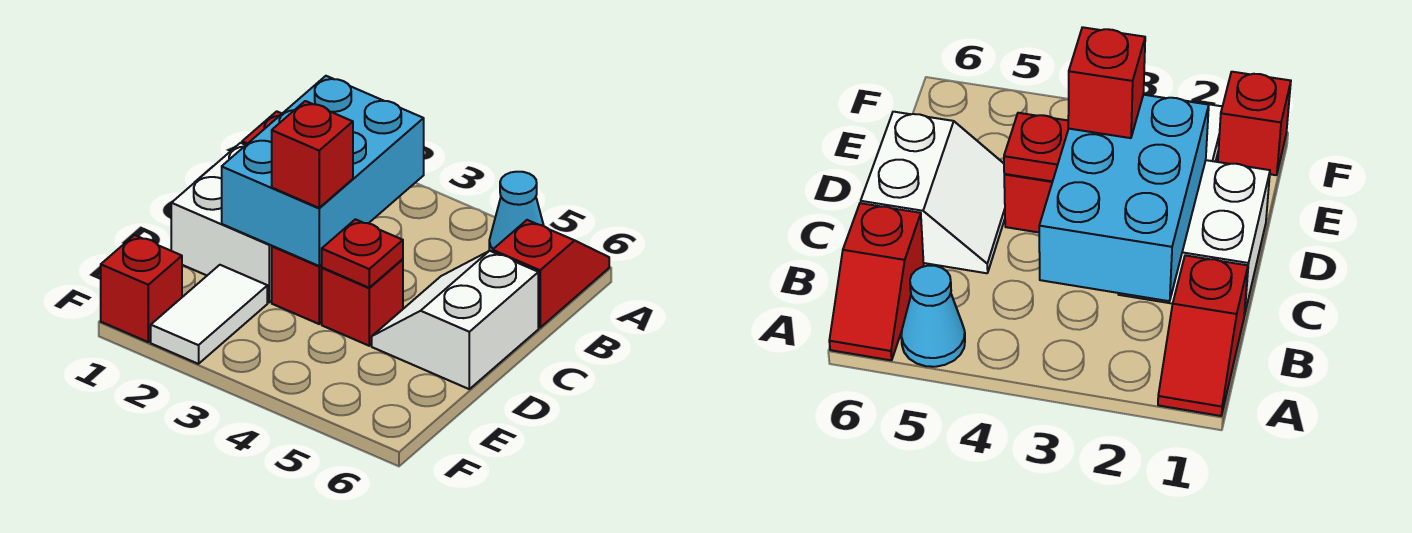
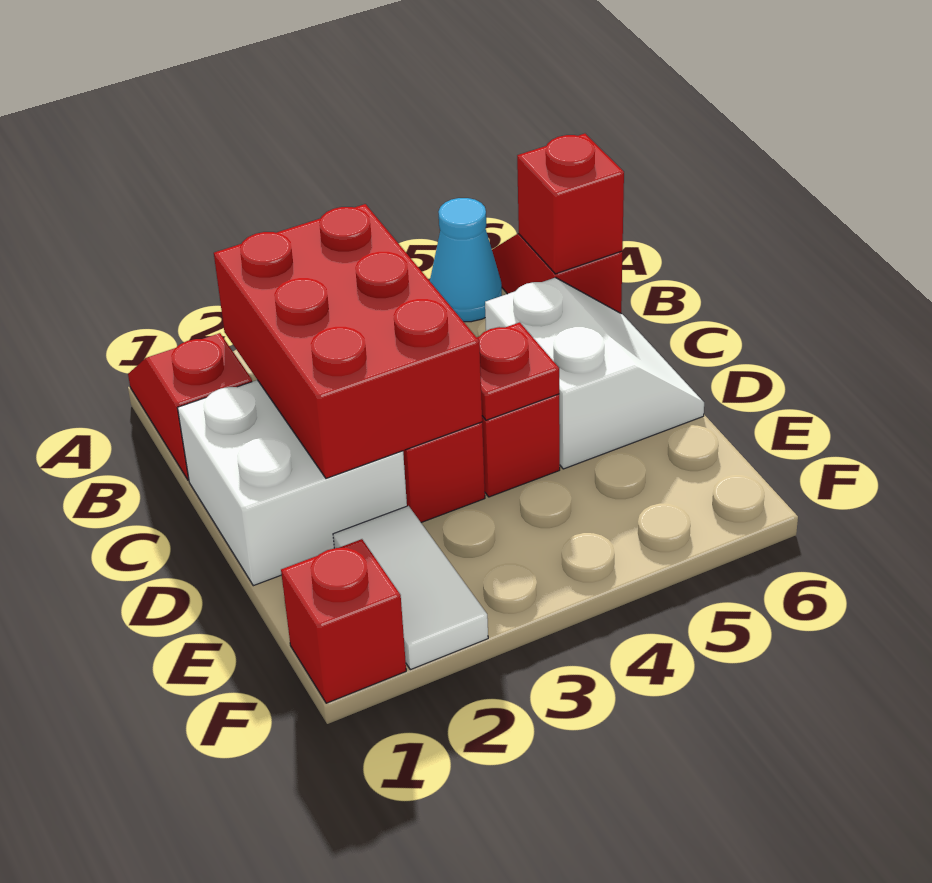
cyan 2x3 brick [222,76,424,266] -> red 2x3 brick [214,204,482,478]
white 2x2 slope [372,251,538,389] -> white 2x2 slope turned to [485,278,704,469]
red 1x1 brick [272,101,353,208] -> red 1x1 brick moved to [517,134,624,274]

